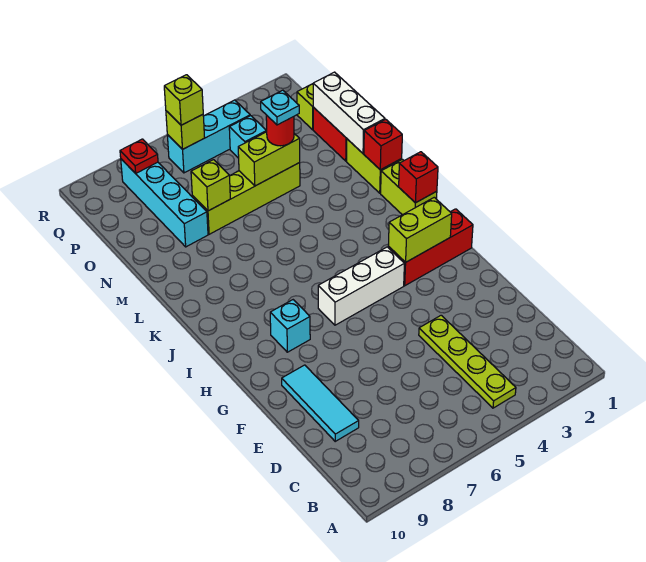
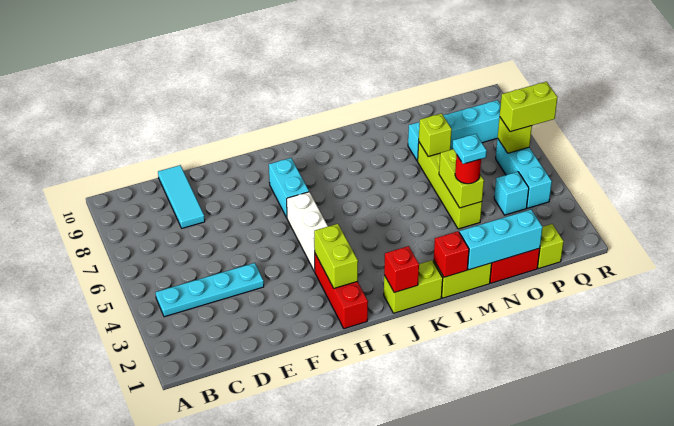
lime 1x4 plate [419,315,516,408] -> cyan 1x4 plate [156,263,264,317]
cyan 1x3 tile [282,365,359,441] -> cyan 1x3 tile turned to [158,165,205,228]
cyan 1x1 brick [270,300,310,352] -> cyan 1x2 brick [269,158,309,218]
white 1x3 brick [313,72,385,153] -> cyan 1x3 brick [459,210,543,270]
lime 1x1 brick [164,75,203,125] -> lime 1x2 brick [500,82,558,132]
red 1x1 plate [120,139,158,173] -> none

